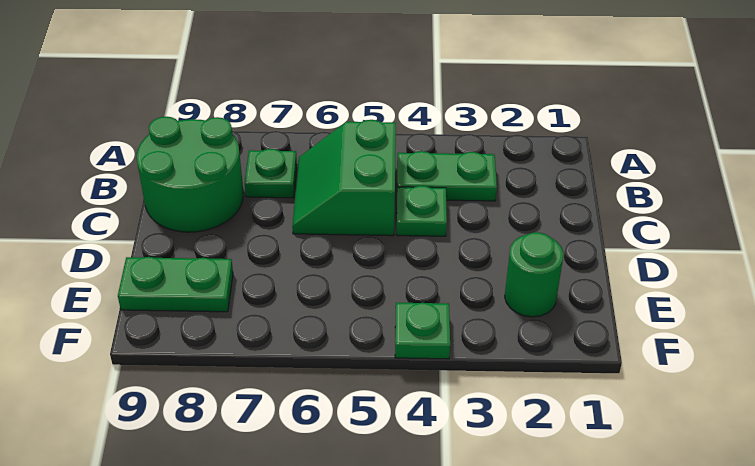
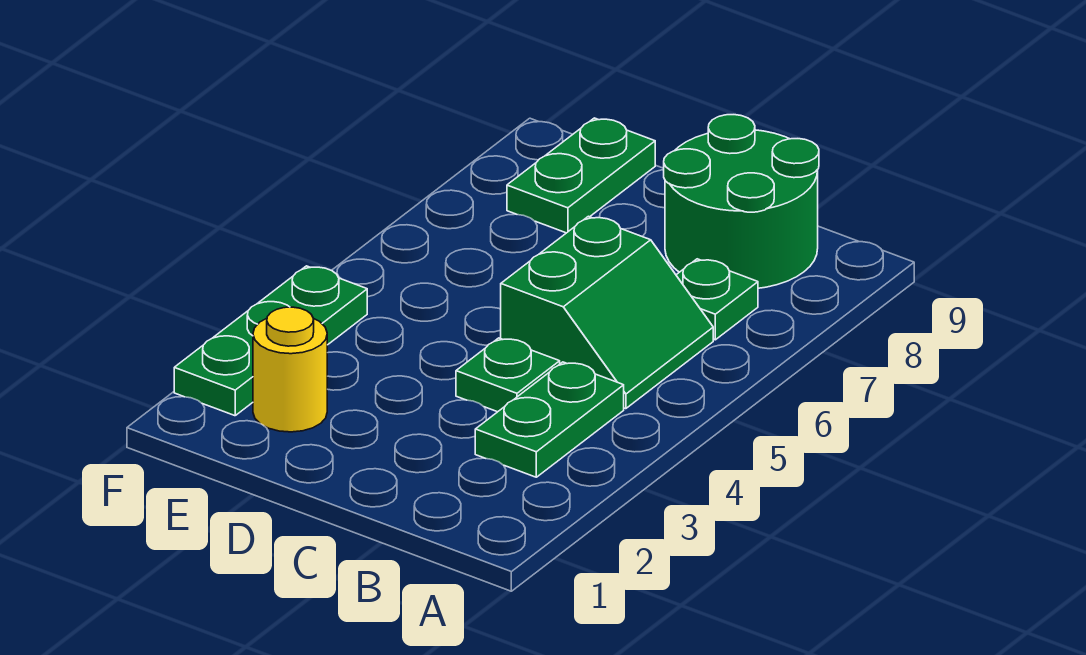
green 2x2 slope [292,120,396,236] -> green 2x2 slope turned to [501,216,713,409]
green 1x1 round brick [505,232,564,317] -> yellow 1x1 round brick [253,307,327,432]
green 1x1 plate [395,303,450,359] -> green 1x3 plate [174,266,367,416]

